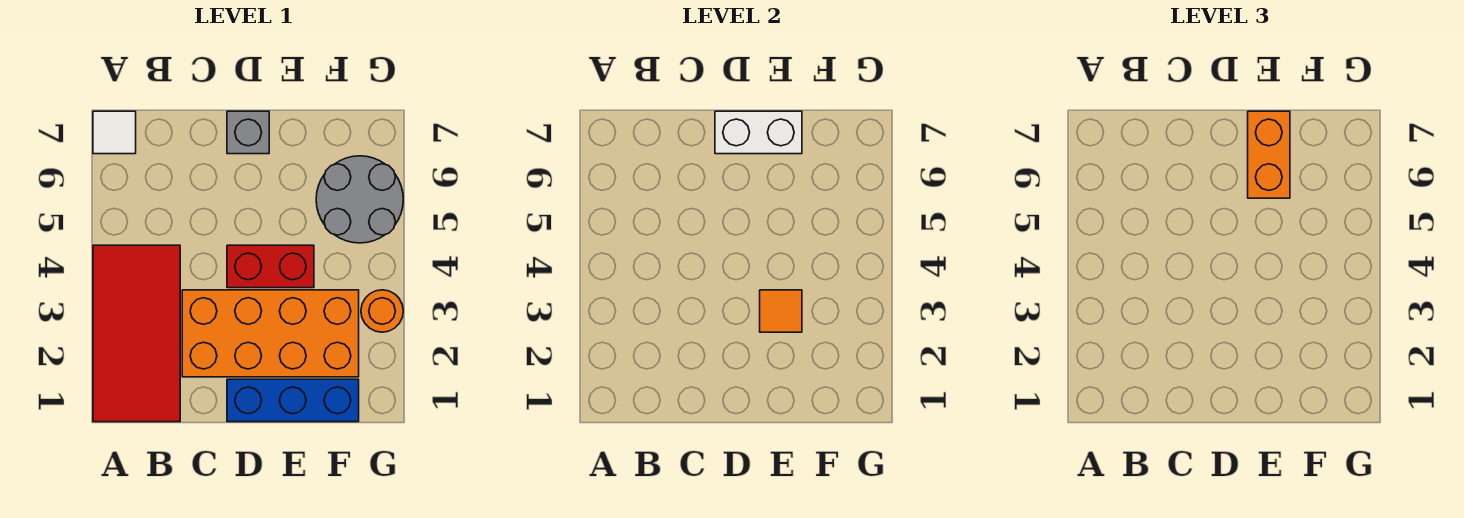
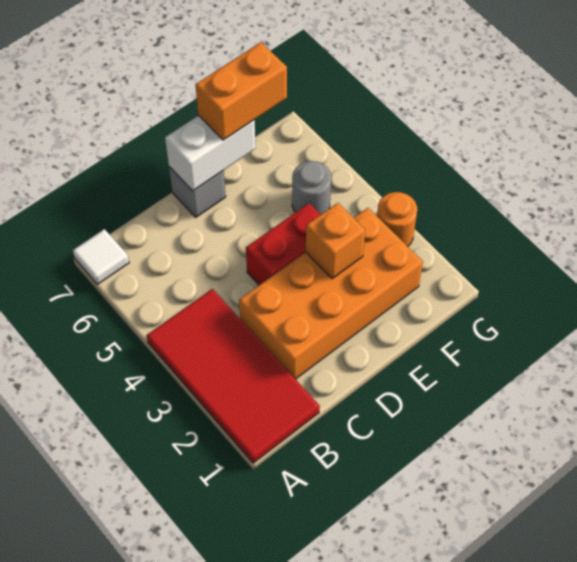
blue 1x3 brick [227,379,359,422] -> none
orange 1x1 tile [760,290,802,332] -> orange 1x1 brick [306,203,365,279]
orange 1x2 brick [1248,111,1290,198] -> orange 1x2 brick turned to [195,42,287,140]
grey 2x2 round brick [316,156,403,243] -> grey 1x1 round brick [292,161,331,214]

